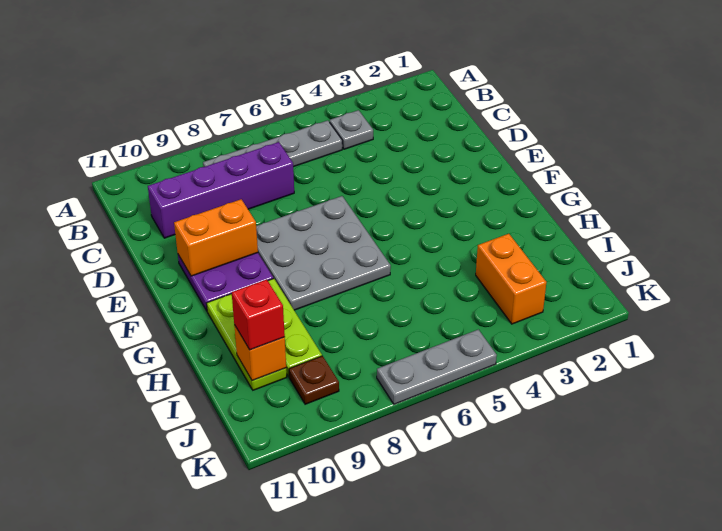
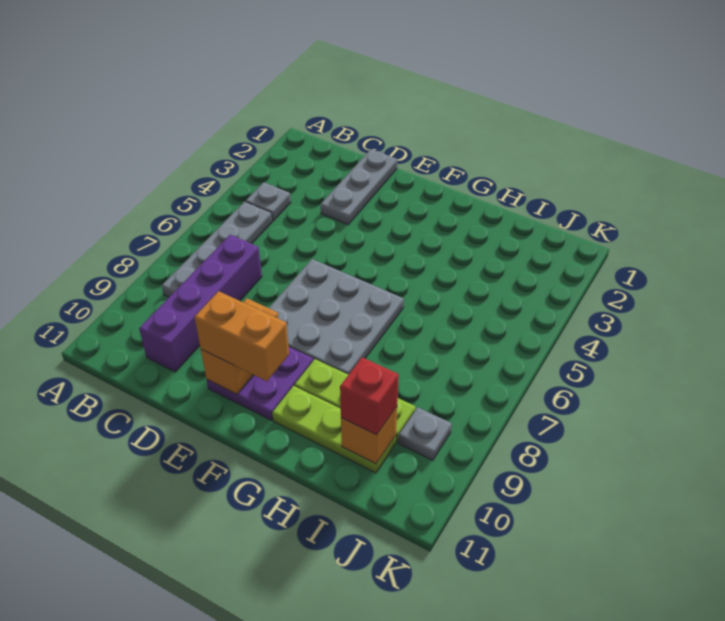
orange 1x2 brick [476,234,546,324] -> orange 1x2 brick moved to [195,291,289,381]
brown 1x1 plate [289,356,339,404] -> grey 1x1 plate [398,407,452,460]
grey 1x3 plate [377,329,497,404] -> grey 1x3 plate moved to [321,149,397,225]

